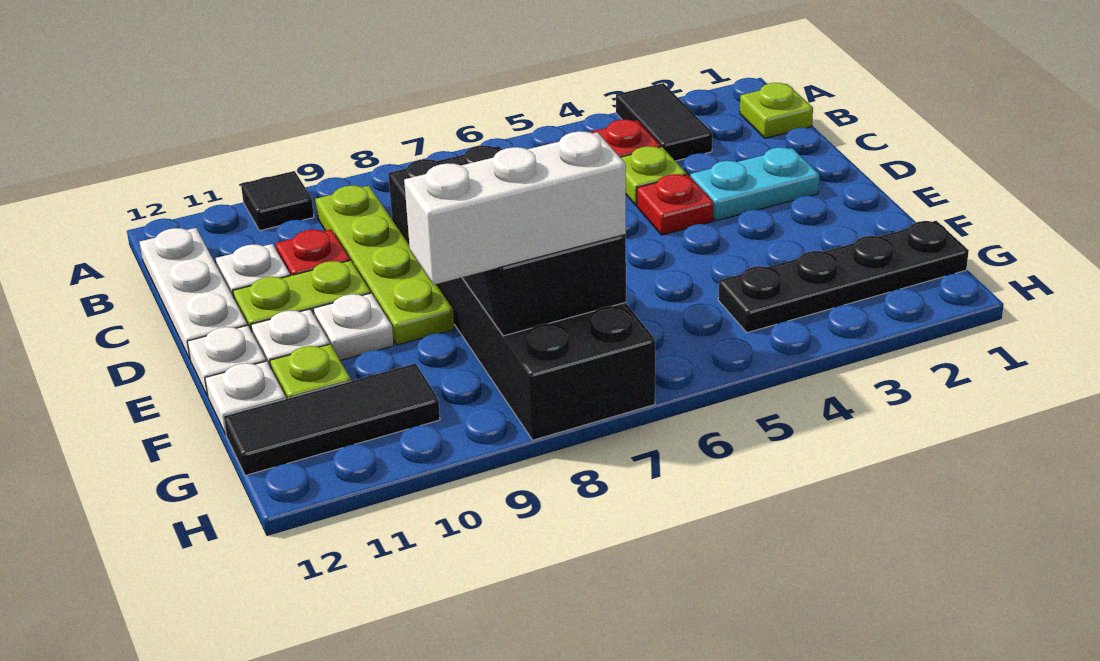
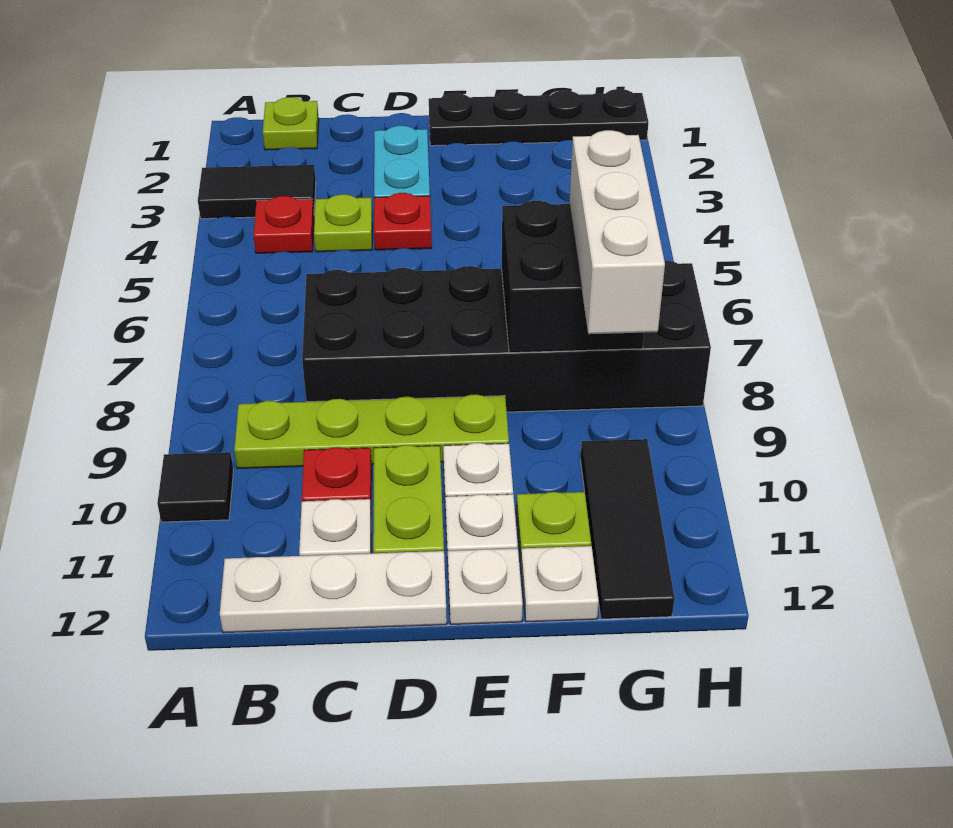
black 1x4 plate [718,221,969,333] -> black 1x4 plate turned to [429,89,649,146]

